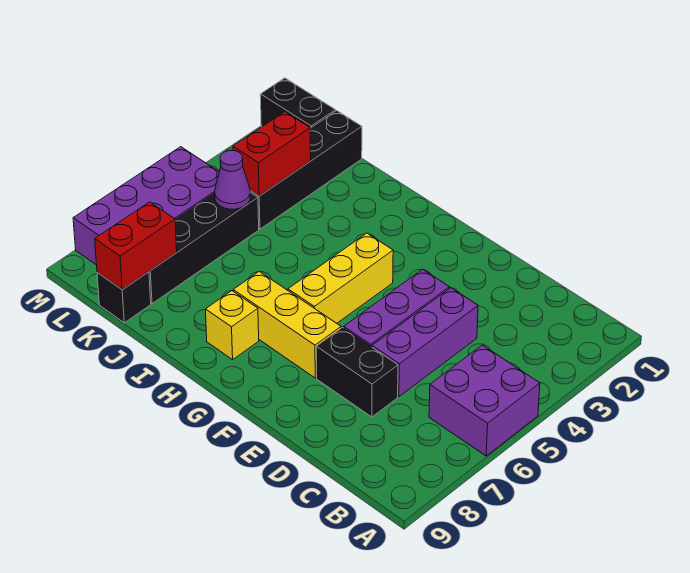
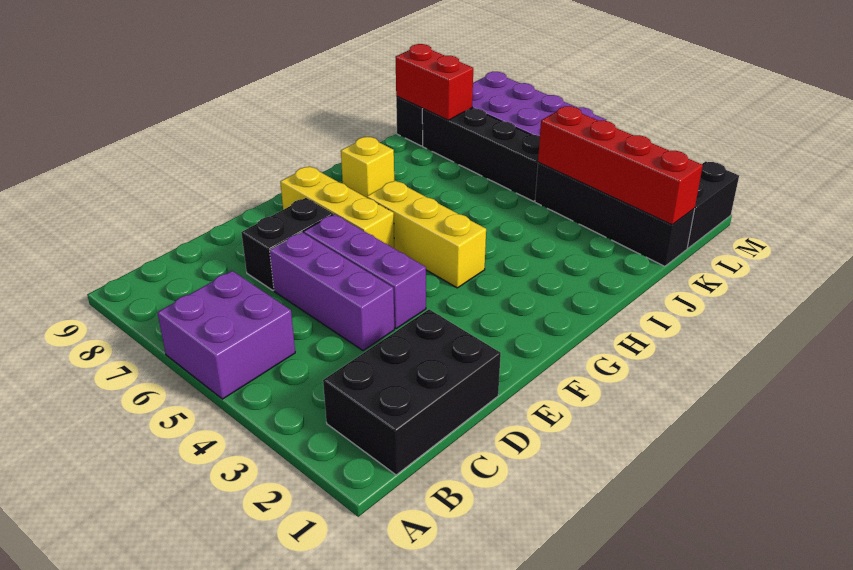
none -> black 2x3 brick [323,309,501,475]
yellow 1x3 brick [233,271,341,378] -> yellow 1x3 brick turned to [280,166,394,248]
red 1x2 brick [233,112,311,196] -> red 1x4 brick [538,106,703,225]
purple 1x1 cone [215,151,250,209] -> none

